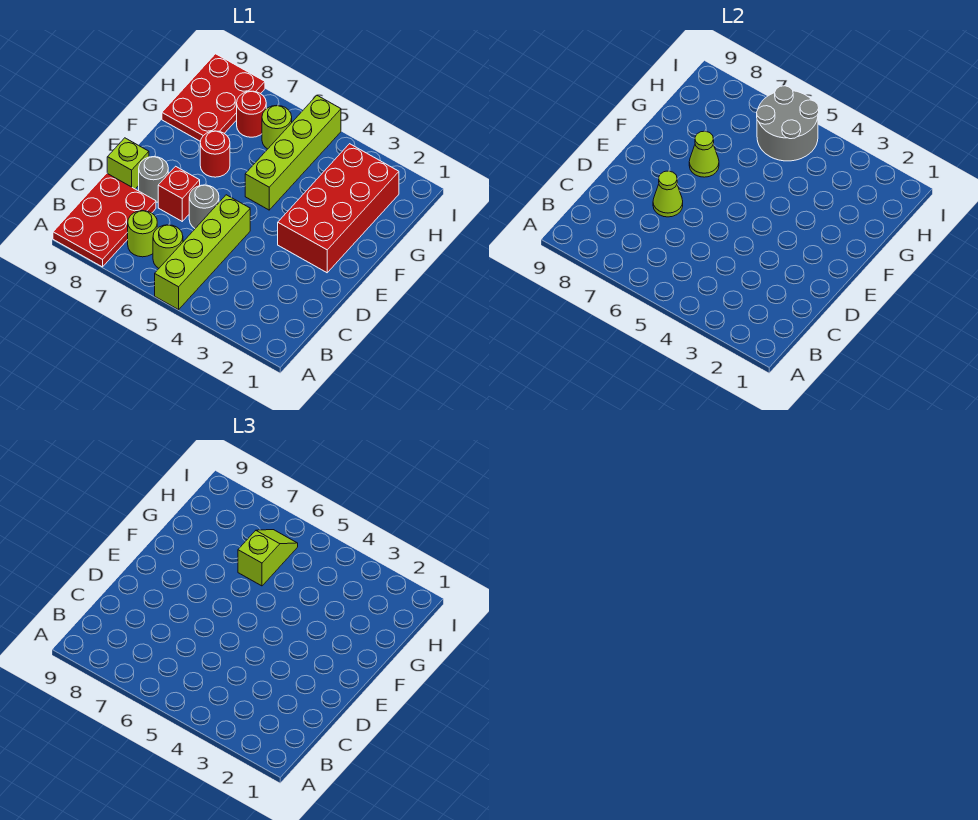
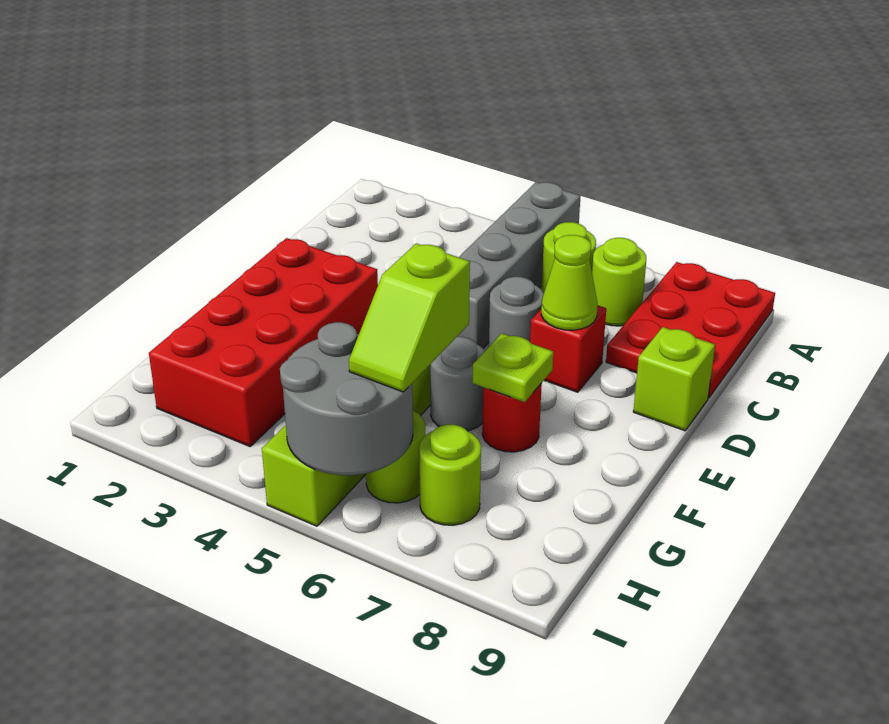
lime 1x4 brick [155,195,250,310] -> grey 1x4 brick [457,182,581,348]
grey 1x1 round brick [139,157,168,202] -> grey 1x1 round brick moved to [430,337,485,431]
lime 1x1 cone [689,131,719,177] -> lime 1x1 plate [472,333,553,402]
red 2x3 plate [162,54,265,142] -> none
red 1x1 round brick [237,91,266,137] -> lime 1x1 round brick [419,425,481,525]

